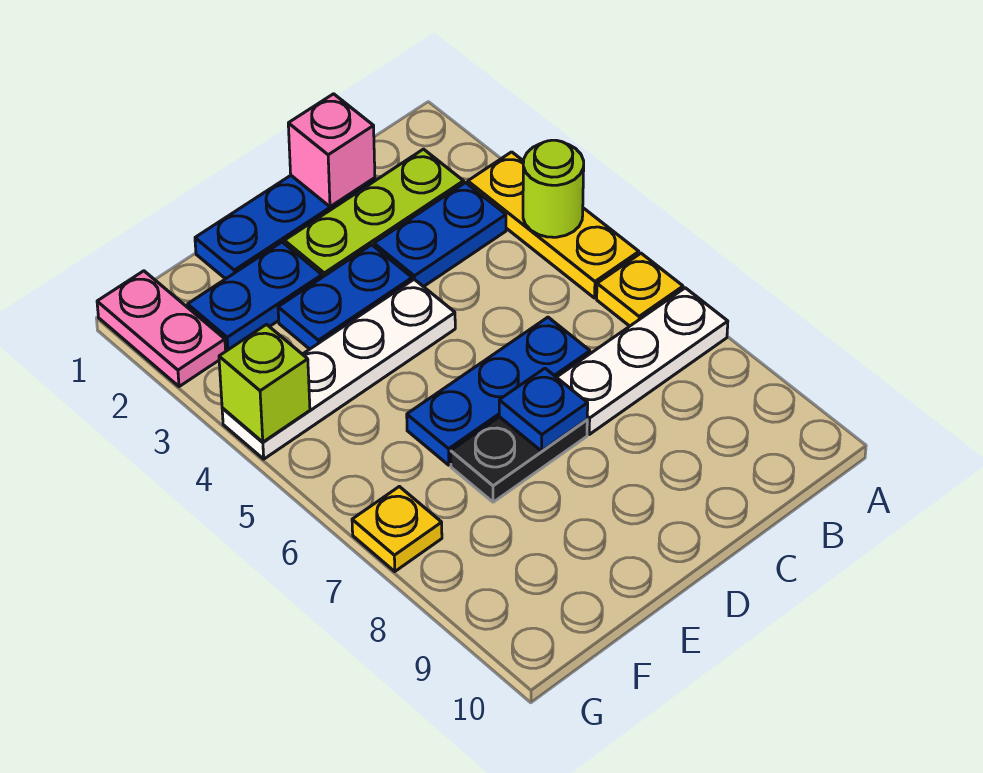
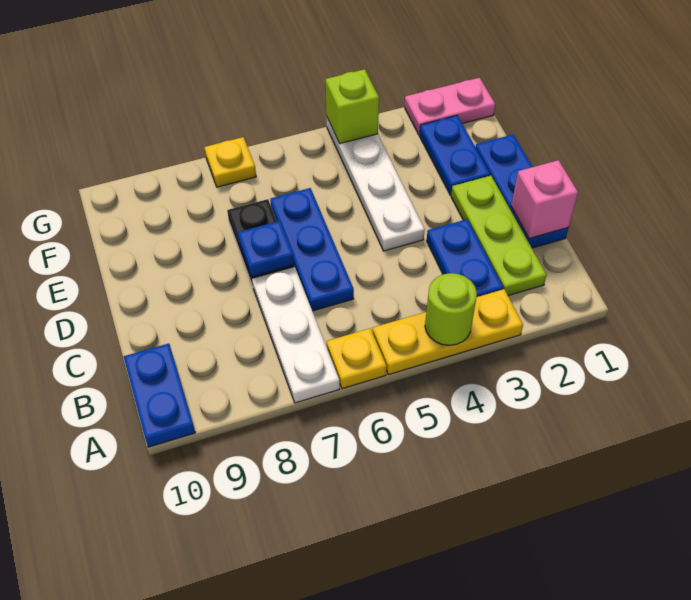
blue 1x2 plate [278,245,412,349] -> blue 1x2 plate moved to [124,344,195,447]

